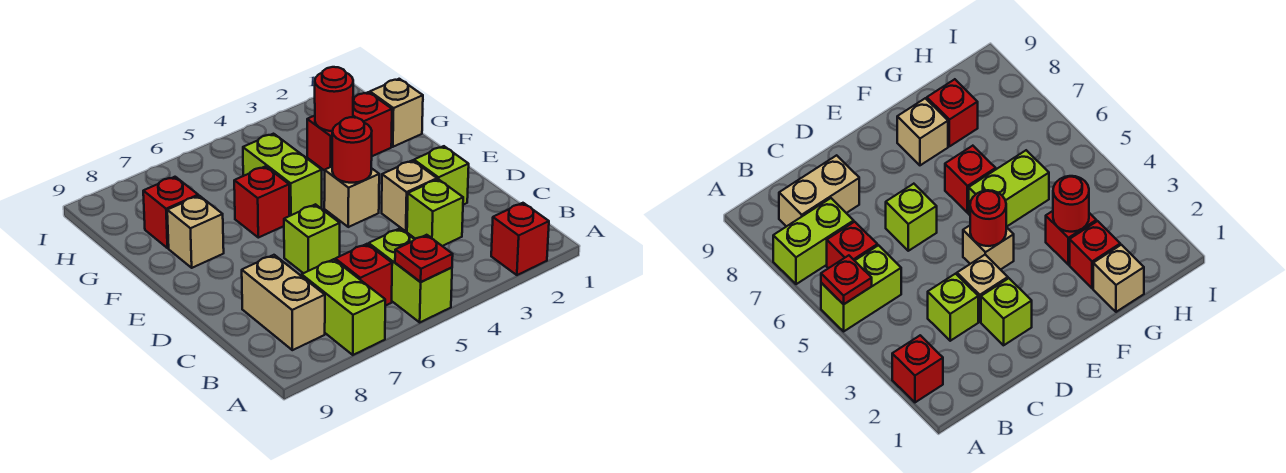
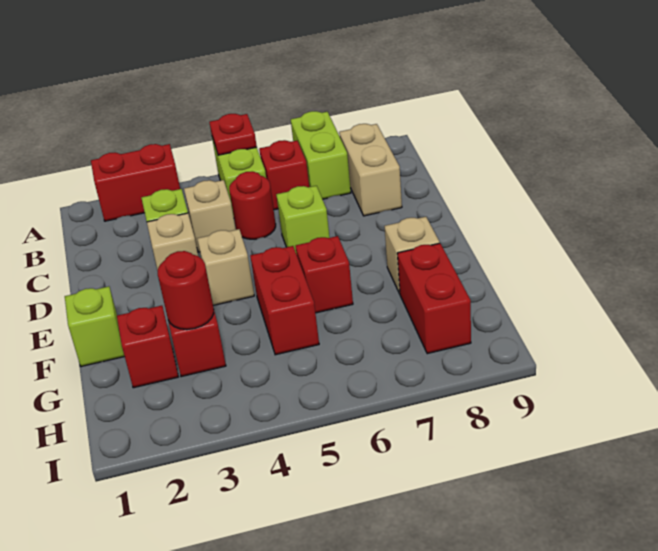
red 1x1 brick [491,203,549,275] -> red 1x2 brick [91,144,180,221]
lime 1x1 brick [414,146,469,205] -> lime 1x1 brick moved to [65,287,125,367]
red 1x1 round brick [332,117,372,183] -> red 1x1 round brick moved to [229,171,276,239]
lime 1x2 brick [243,134,322,216] -> red 1x2 brick [250,246,319,355]
tan 1x1 brick [370,79,423,147] -> tan 1x1 brick moved to [184,180,236,252]
red 1x1 brick [143,177,198,248] -> red 1x2 brick [397,243,471,354]

